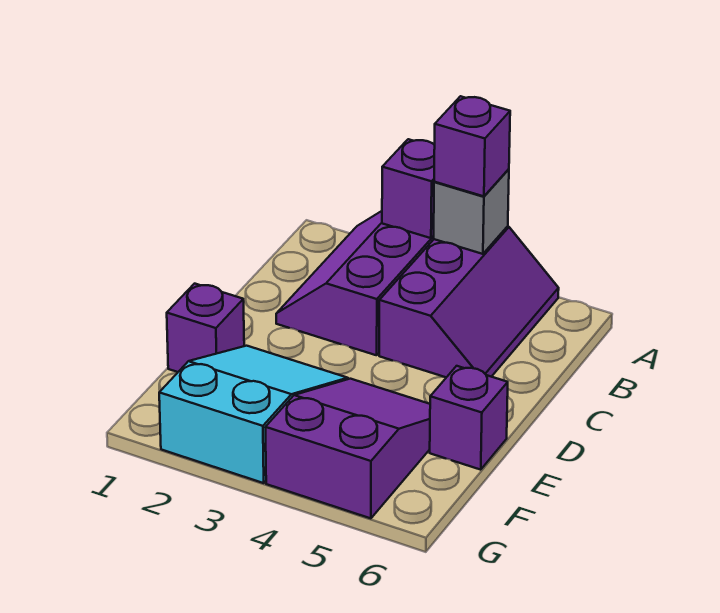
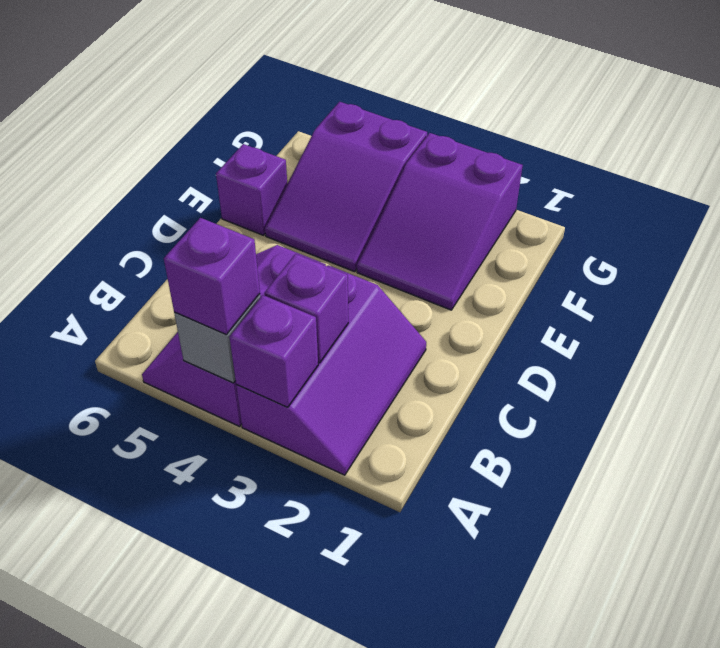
purple 1x1 brick [167,284,244,372] -> purple 1x1 brick moved to [264,254,348,363]
cyan 2x3 slope [159,346,348,483] -> purple 2x3 slope [357,133,523,310]

